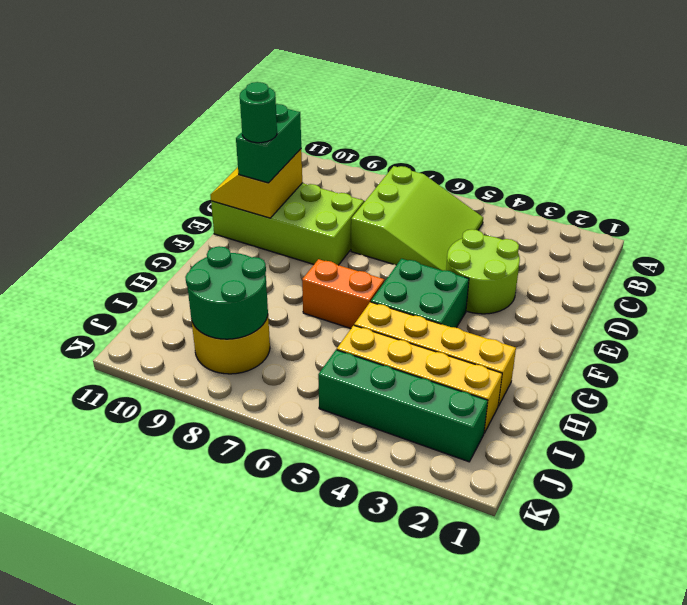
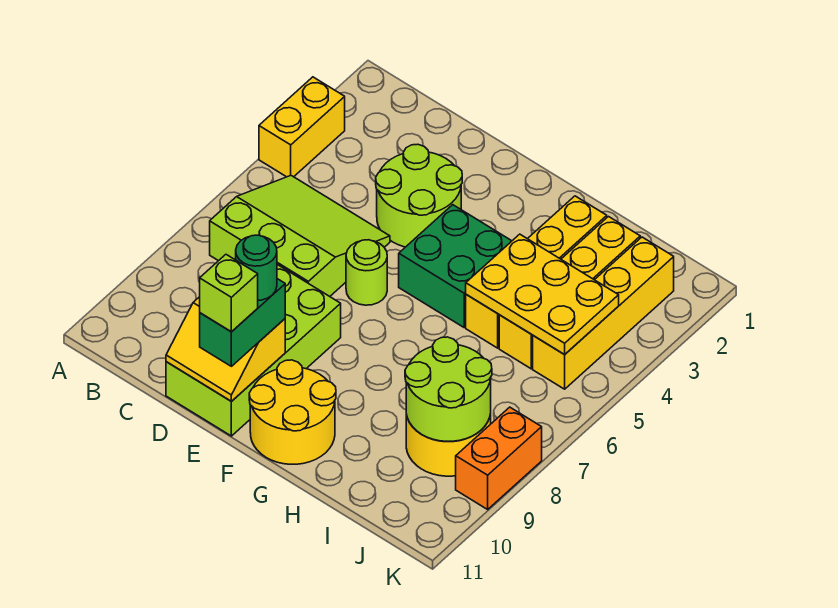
none -> yellow 1x2 brick [259,77,345,177]
green 1x2 brick [236,104,301,183] -> green 1x2 brick turned to [200,279,285,366]
none -> lime 1x1 round brick [346,240,387,305]
none -> lime 1x1 brick [200,255,258,332]
none -> yellow 2x2 round brick [249,360,336,464]
orange 1x2 brick [302,259,385,328] -> orange 1x2 brick moved to [456,407,542,509]
none -> yellow 2x3 plate [466,234,619,355]
green 2x2 round brick [185,246,268,339] -> lime 2x2 round brick [405,337,492,441]
green 1x4 brick [318,350,488,462] -> yellow 1x4 brick [533,237,674,389]

